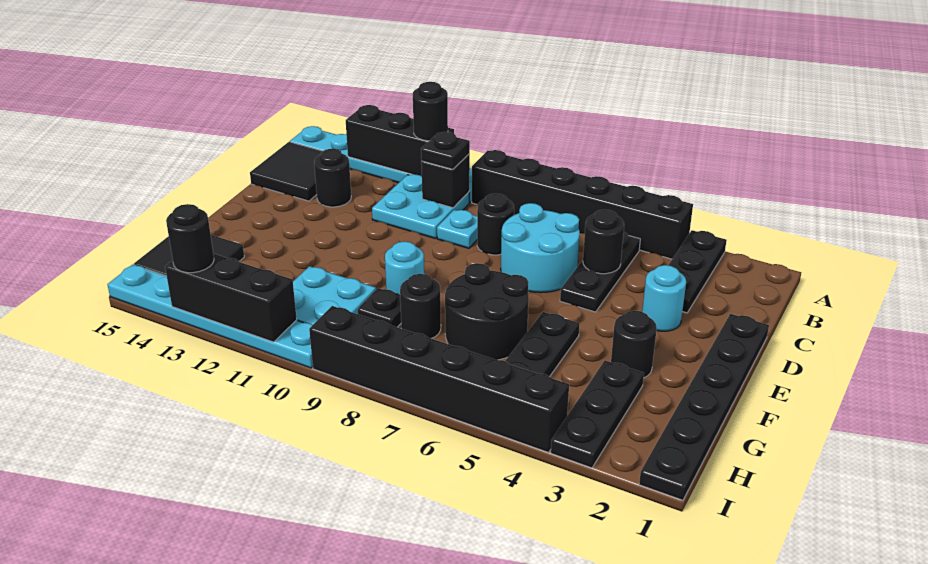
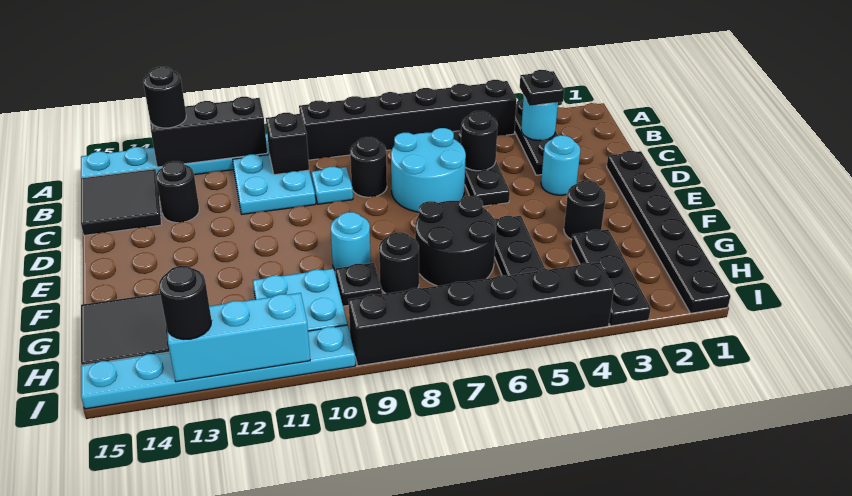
black 1x1 round brick [413,82,448,141] -> black 1x1 round brick moved to [143,67,186,128]
none -> cyan 1x1 round brick [521,97,558,140]
black 1x1 plate [421,132,470,169] -> black 1x1 plate moved to [520,70,564,106]
black 1x3 brick [165,254,297,342] -> cyan 1x3 brick [167,293,310,382]

